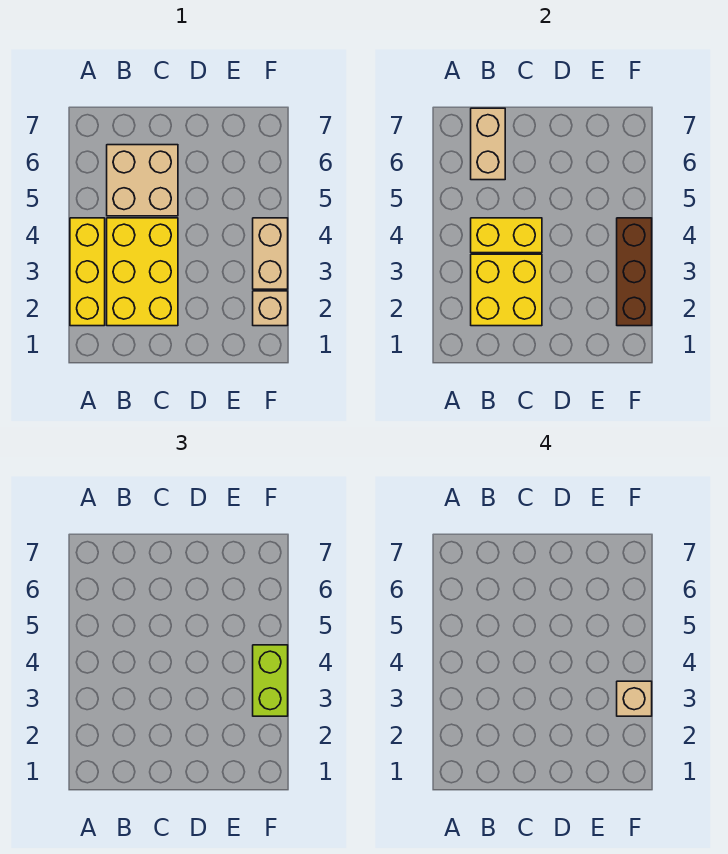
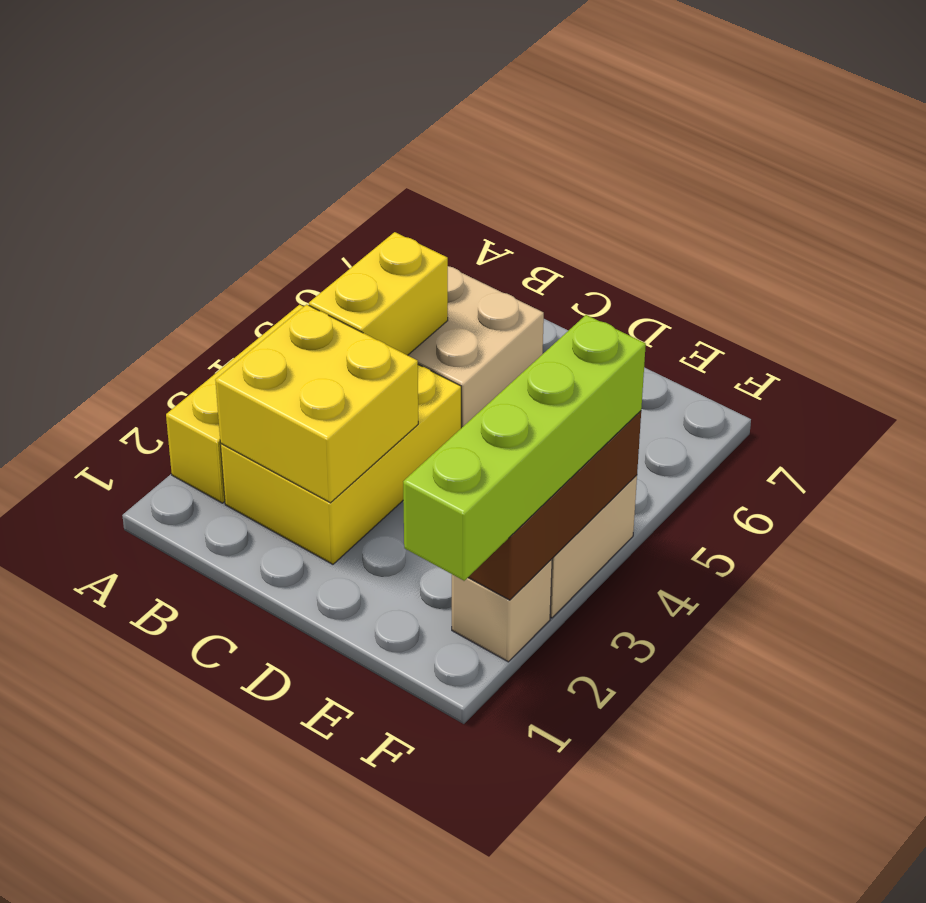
yellow 1x2 brick [471,218,542,253] -> yellow 1x2 brick turned to [309,232,448,355]
tan 1x2 brick [471,108,505,180] -> none
lime 1x2 brick [253,645,288,716] -> lime 1x4 brick [403,315,646,581]
tan 1x1 brick [617,681,652,716] -> none

